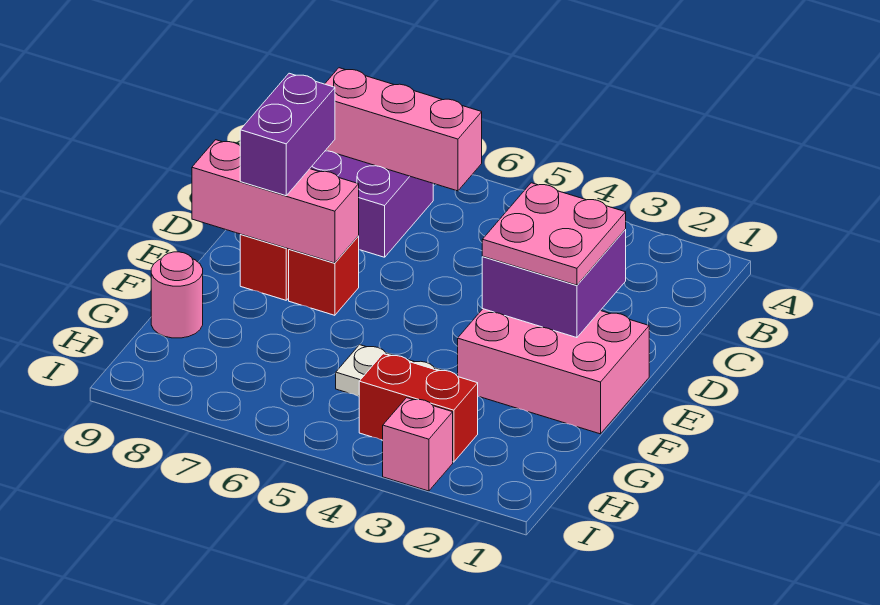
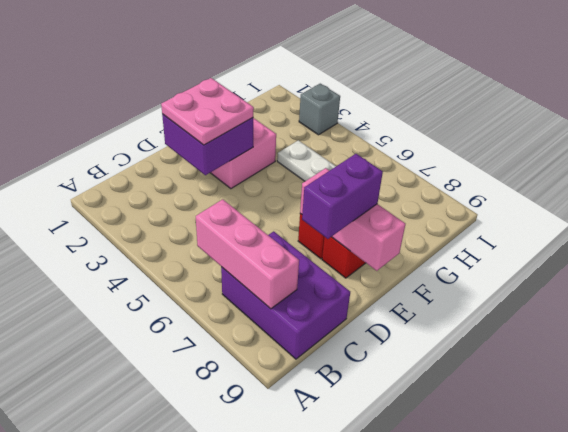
pink 1x1 round brick [151,252,203,338] -> none
red 1x2 brick [359,354,478,462] -> none
pink 1x1 brick [383,398,453,491] -> grey 1x1 brick [299,84,340,135]

